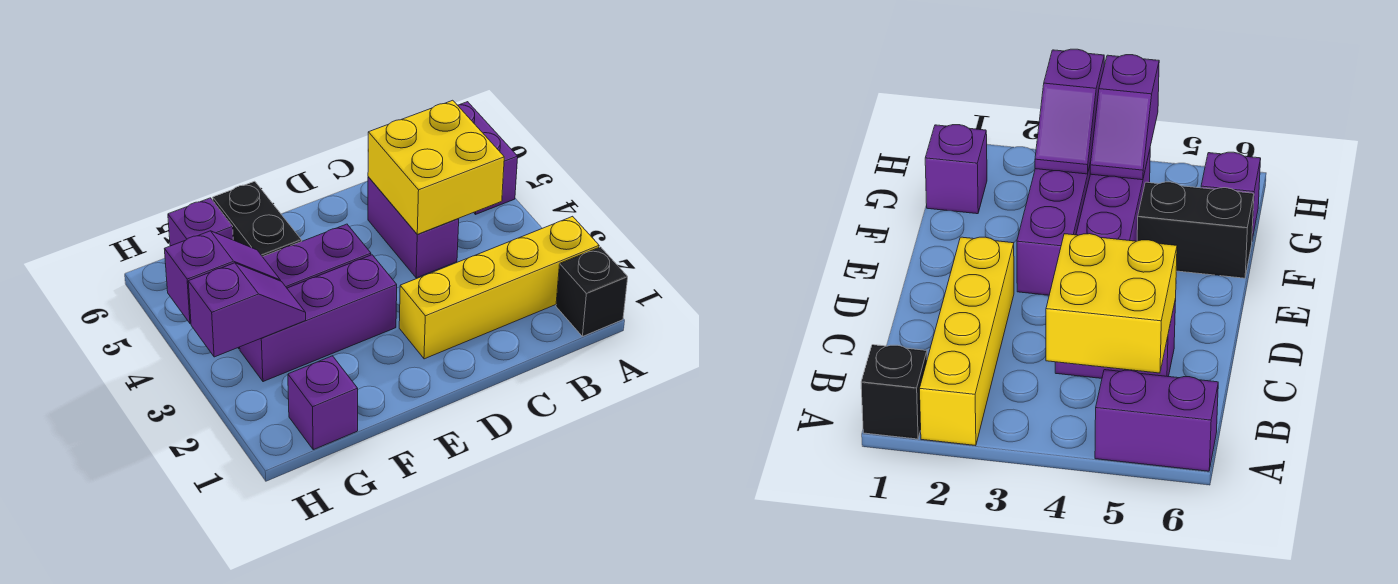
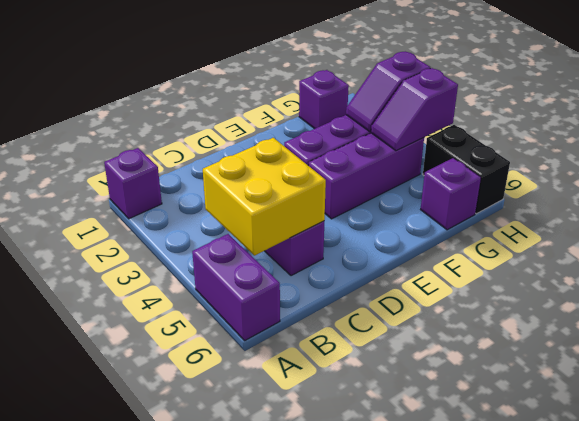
black 1x1 brick [556,247,628,337] -> purple 1x1 brick [104,148,162,219]
yellow 1x4 brick [399,216,599,359] -> none
black 1x2 brick [213,181,302,257] -> black 1x2 brick moved to [423,125,510,214]

